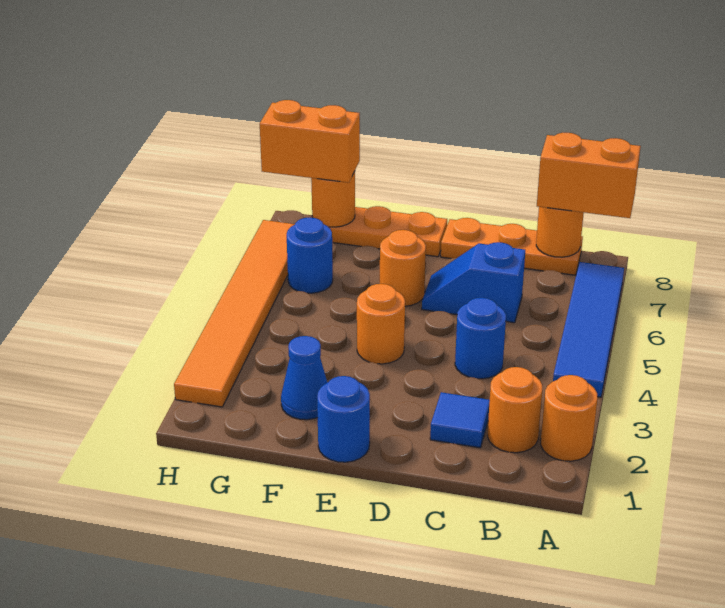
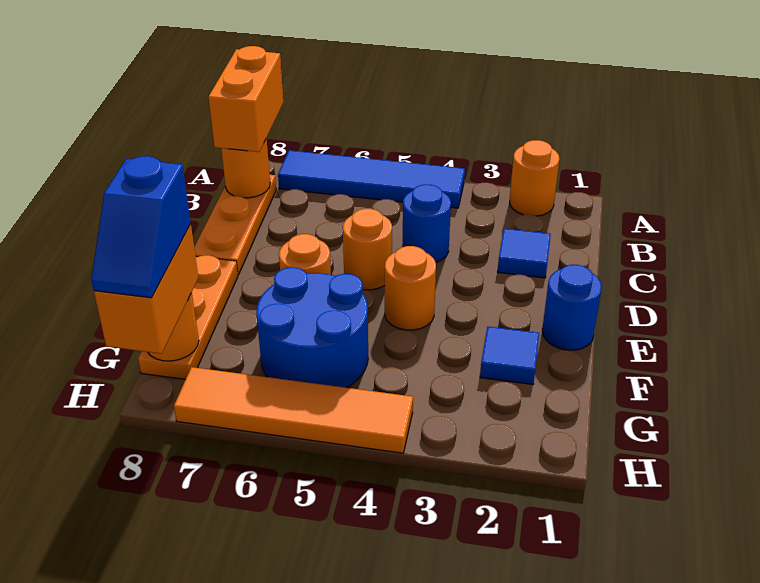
orange 1x1 round brick [488,367,542,453] -> orange 1x1 round brick moved to [343,209,392,290]
blue 1x2 slope [422,242,525,323] -> blue 1x2 slope moved to [91,156,191,298]
blue 1x1 cone [281,336,327,420] -> blue 1x1 tile [480,327,539,384]
blue 1x1 round brick [287,217,333,293] -> blue 2x2 round brick [256,267,368,388]
orange 1x6 tile [174,220,295,407] -> orange 1x4 tile [174,367,413,453]

